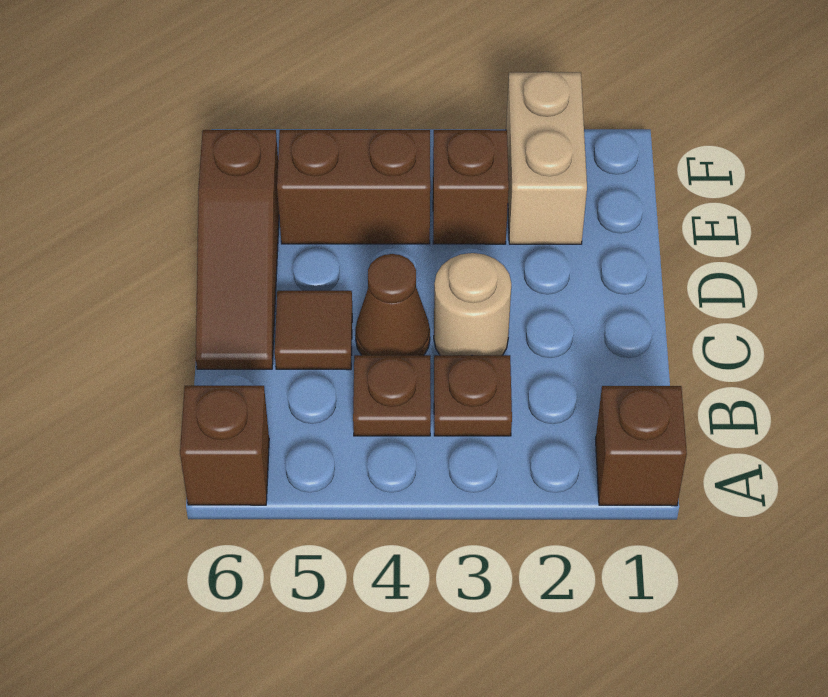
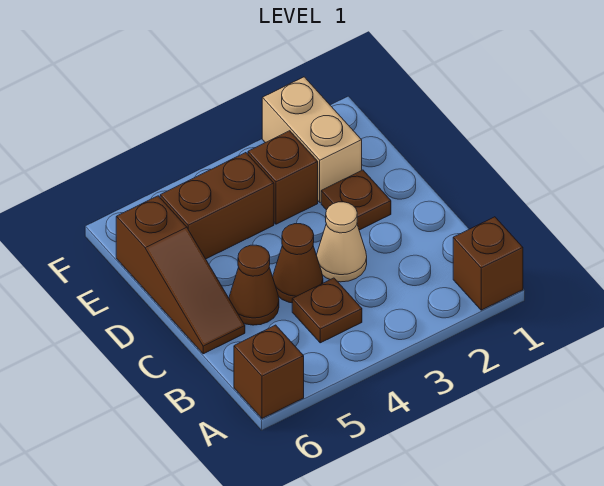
brown 1x1 plate [434,355,512,436] -> brown 1x1 plate moved to [321,170,391,230]
tan 1x1 round brick [434,253,511,355] -> tan 1x1 cone [317,202,367,282]
brown 1x1 tile [275,291,352,370] -> brown 1x1 cone [229,245,279,325]

